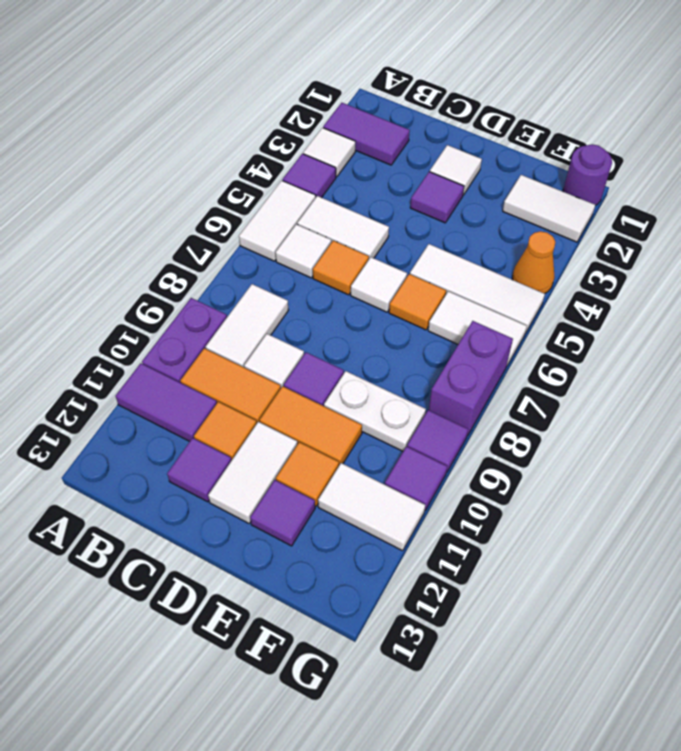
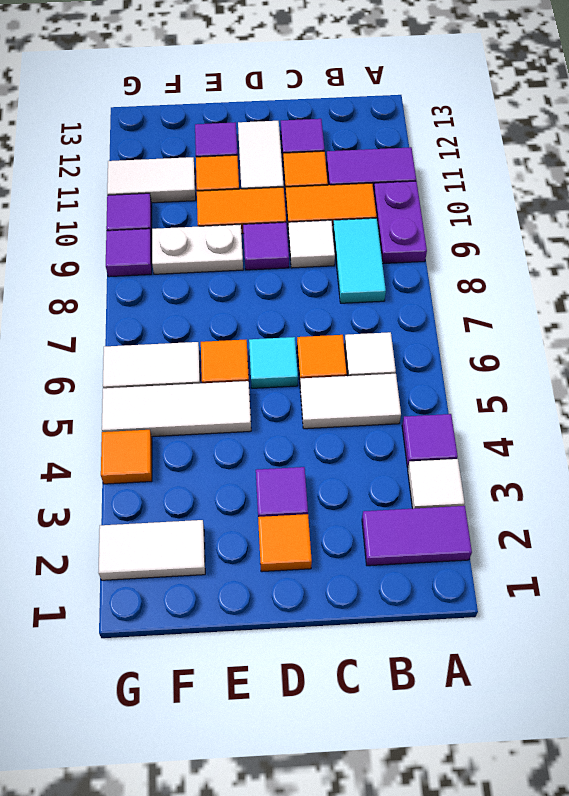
white 1x2 tile [239,181,316,261] -> none
white 1x2 tile [206,284,288,367] -> cyan 1x2 tile [333,218,386,303]
white 1x1 tile [430,145,482,195] -> orange 1x1 tile [258,514,312,572]
white 1x1 tile [351,257,407,312] -> cyan 1x1 tile [249,337,298,388]
purple 1x1 round brick [563,144,612,206] -> none
orange 1x1 cone [512,231,555,294] -> orange 1x1 tile [101,430,152,484]
purple 1x2 brick [429,321,513,436] -> none

